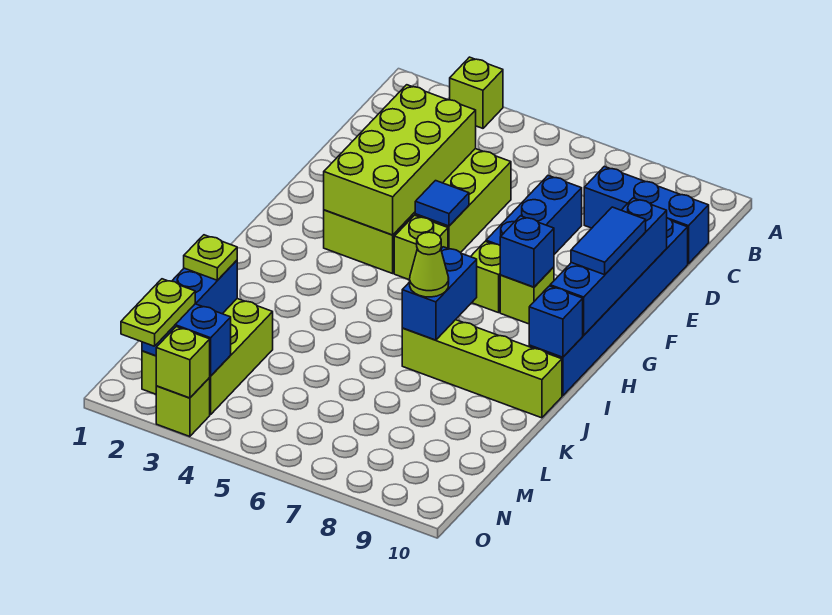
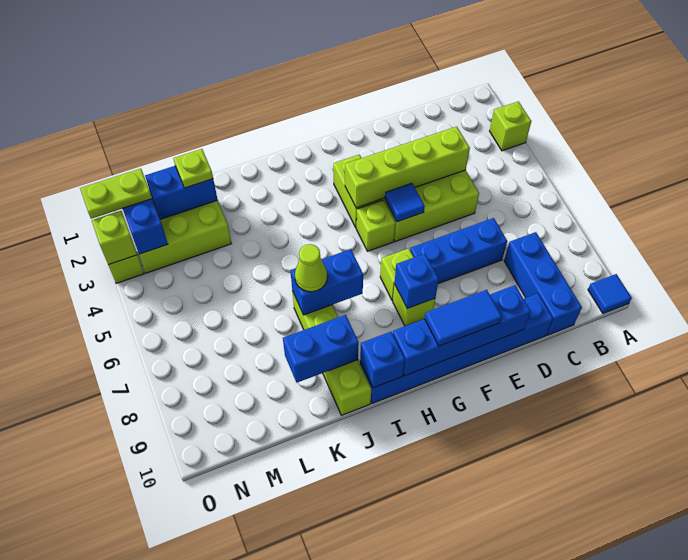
none -> blue 1x1 tile [588,274,632,314]
lime 2x4 brick [324,85,476,235] -> lime 1x4 brick [345,127,470,208]
none -> blue 1x2 brick [283,315,359,383]

